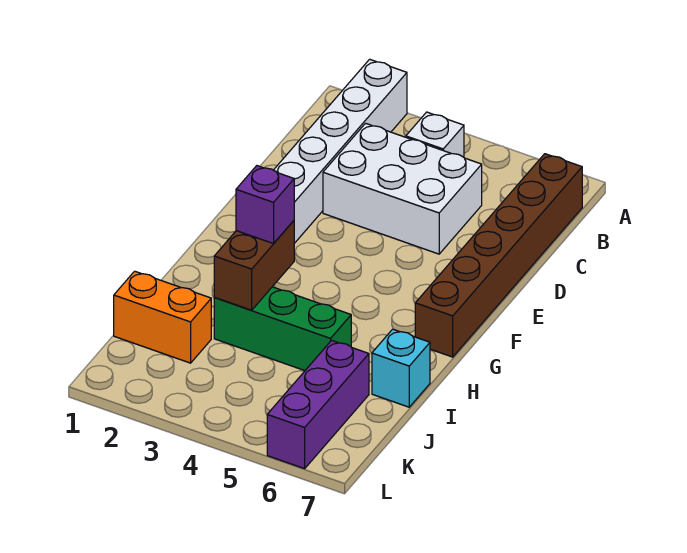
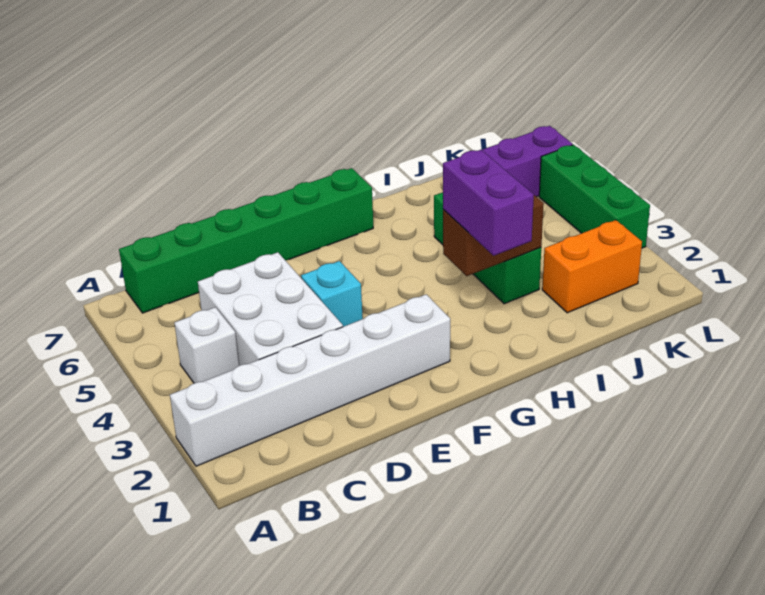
brown 1x6 brick [415,154,582,357] -> green 1x6 brick [119,168,373,313]
purple 1x1 brick [236,166,294,244] -> purple 1x2 brick [443,150,534,256]
cyan 1x1 brick [372,329,430,407] -> cyan 1x1 brick moved to [301,261,363,327]
orange 1x2 brick [114,271,211,363] -> orange 1x2 brick turned to [542,220,642,313]
none -> green 1x3 brick [539,145,650,248]

